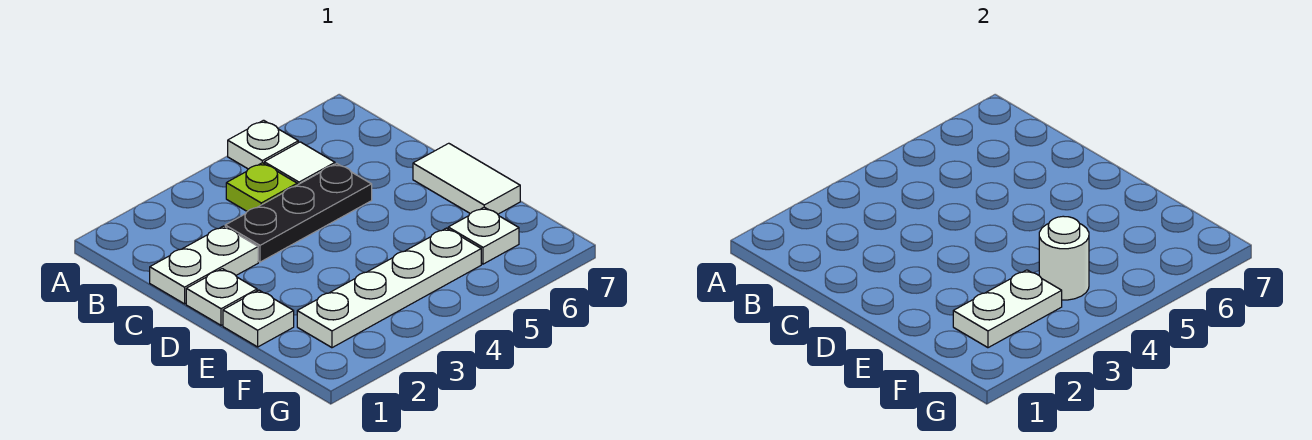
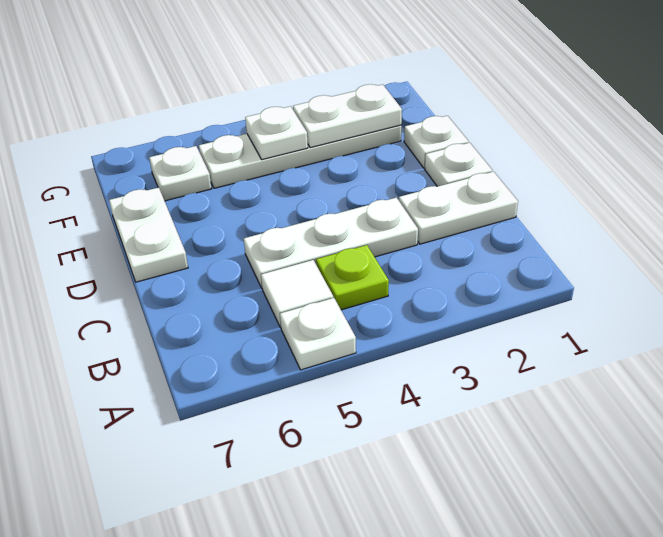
black 1x3 plate [225,164,372,262] -> white 1x3 plate [244,198,418,288]
white 1x2 tile [413,143,520,214] -> white 1x2 plate [109,188,188,282]
white 1x1 round brick [1039,216,1089,300] -> white 1x1 plate [245,106,308,160]

